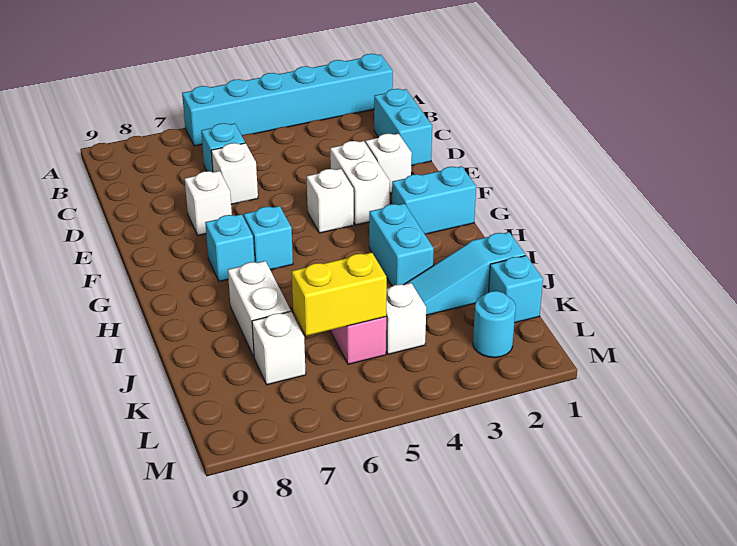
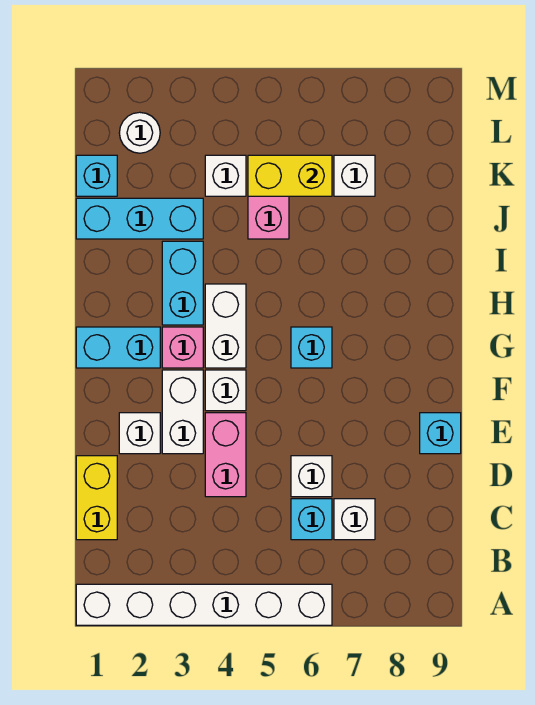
cyan 1x6 brick [182,54,393,146] -> white 1x6 brick [76,584,332,625]
cyan 1x2 brick [374,89,432,166] -> yellow 1x2 brick [76,456,117,540]
none -> pink 1x2 brick [205,413,246,497]
white 1x1 brick [185,171,232,235] -> white 1x1 brick moved to [334,499,375,540]
none -> pink 1x1 brick [162,327,203,368]
cyan 1x1 brick [205,214,255,281] -> cyan 1x1 brick moved to [420,413,461,454]
white 1x2 brick [228,261,291,356] -> white 1x2 brick moved to [205,284,246,368]
cyan 1x3 slope [405,232,525,315] -> cyan 1x3 brick [76,198,203,239]
cyan 1x1 round brick [473,291,516,358] -> white 1x1 round brick [119,112,160,153]

